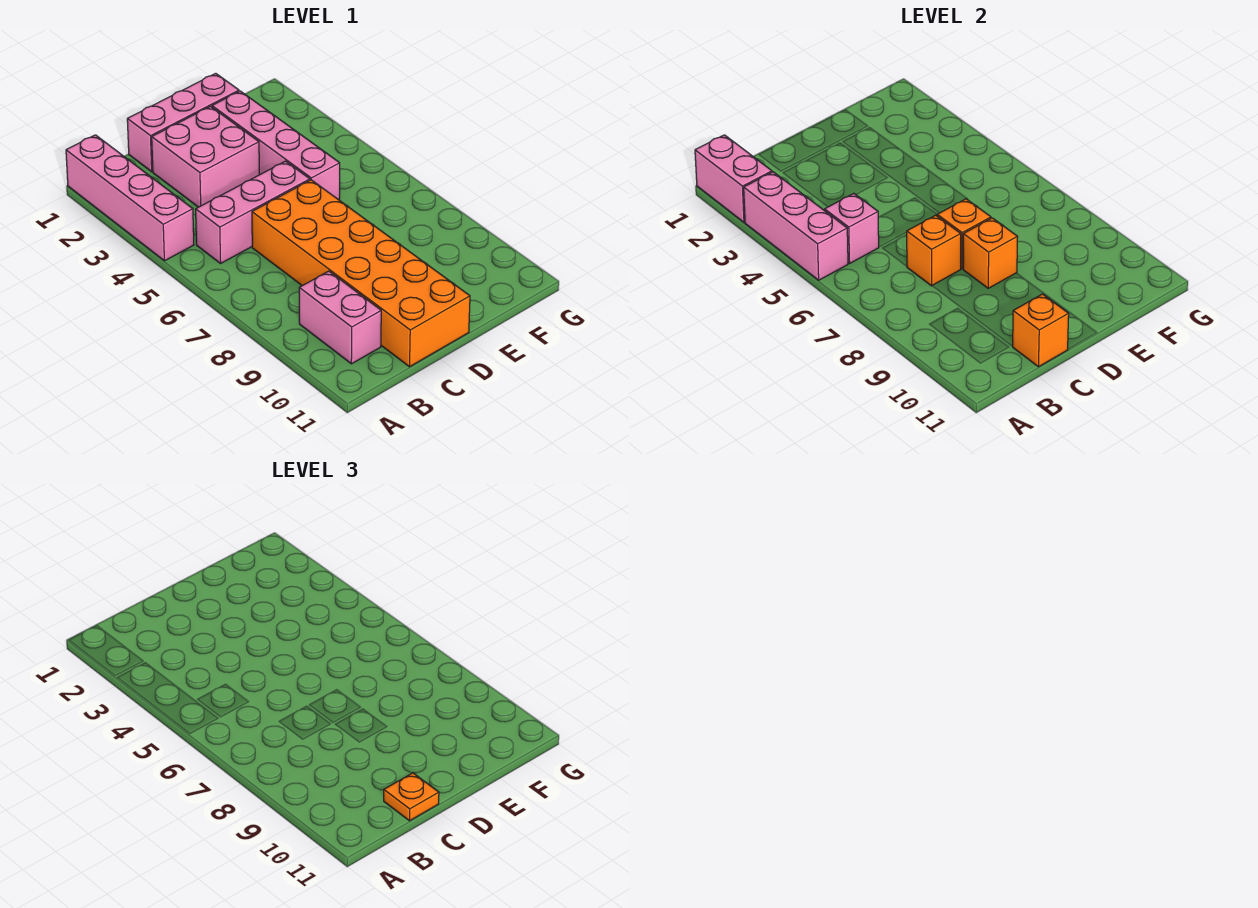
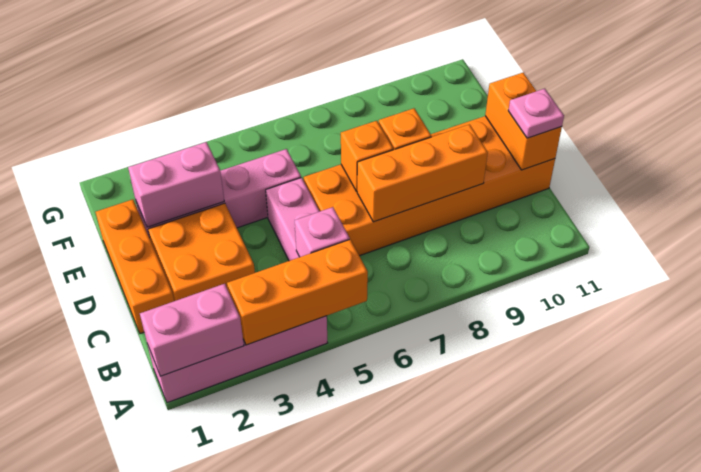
pink 1x3 brick [744,172,848,280] -> orange 1x3 brick [227,240,368,345]
pink 1x2 brick [299,271,381,364] -> pink 1x2 brick moved to [128,142,224,227]
pink 1x3 brick [127,73,239,172] -> orange 1x3 brick [96,199,174,334]
pink 2x2 brick [152,106,259,207] -> orange 2x2 brick [148,203,255,301]
orange 1x1 brick [907,215,961,286] -> orange 1x3 brick [357,124,488,222]
orange 1x1 brick [1012,294,1069,367] -> orange 1x2 brick [485,72,562,170]
orange 1x1 plate [384,773,439,821] -> pink 1x1 plate [508,89,564,138]

